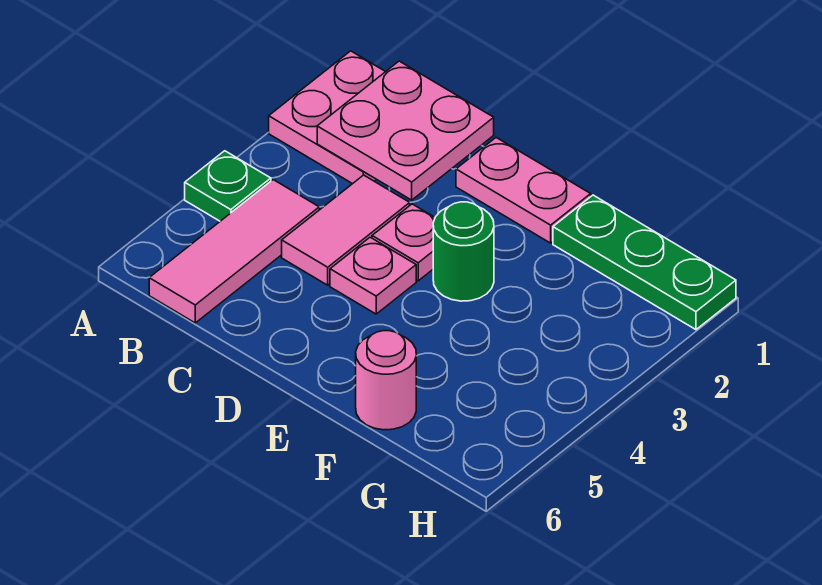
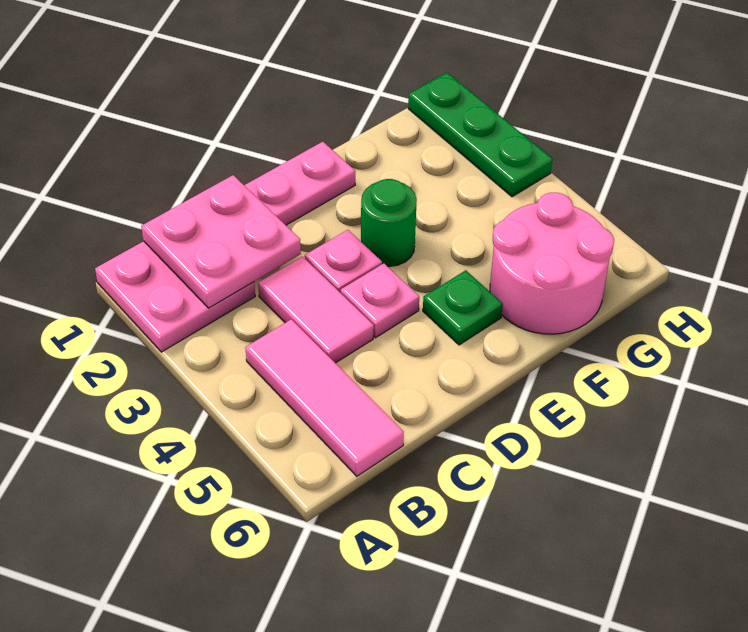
green 1x1 plate [185,151,271,221] -> green 1x1 plate moved to [423,270,503,345]
green 1x3 plate [553,195,736,330] -> green 1x3 plate turned to [408,73,552,197]
pink 1x1 round brick [356,331,416,430] -> pink 2x2 round brick [490,193,614,334]

